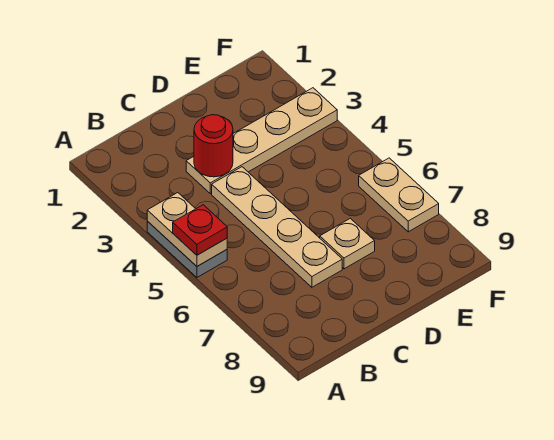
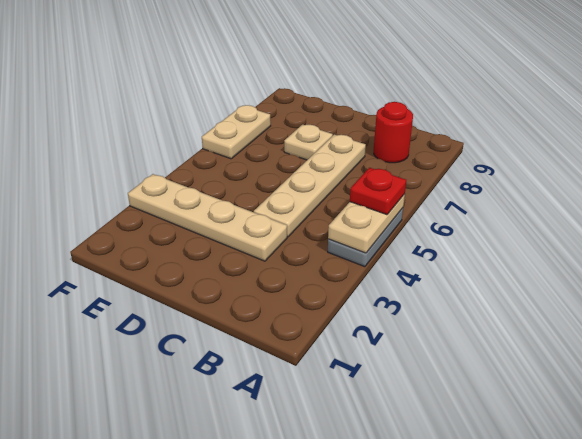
red 1x1 round brick [194,115,233,177] -> red 1x1 round brick moved to [374,102,413,163]

